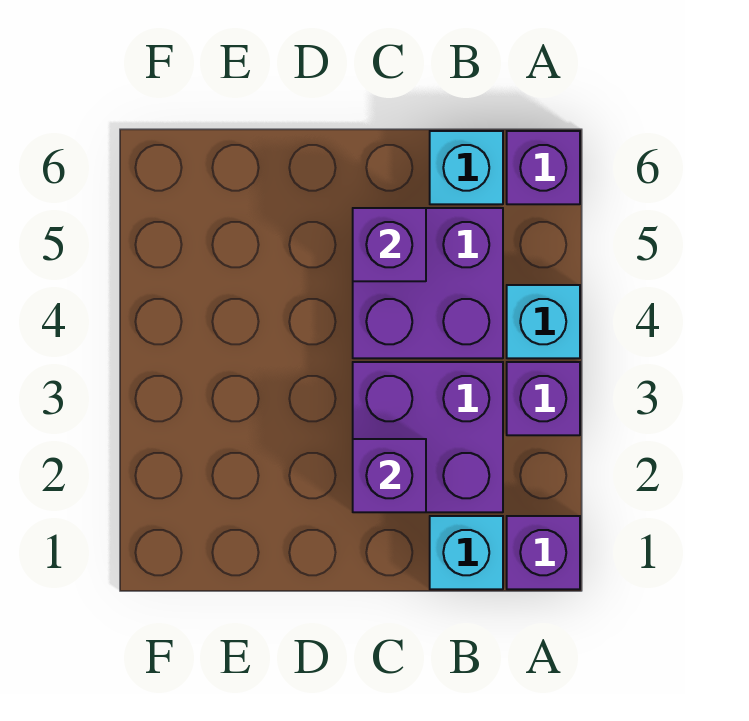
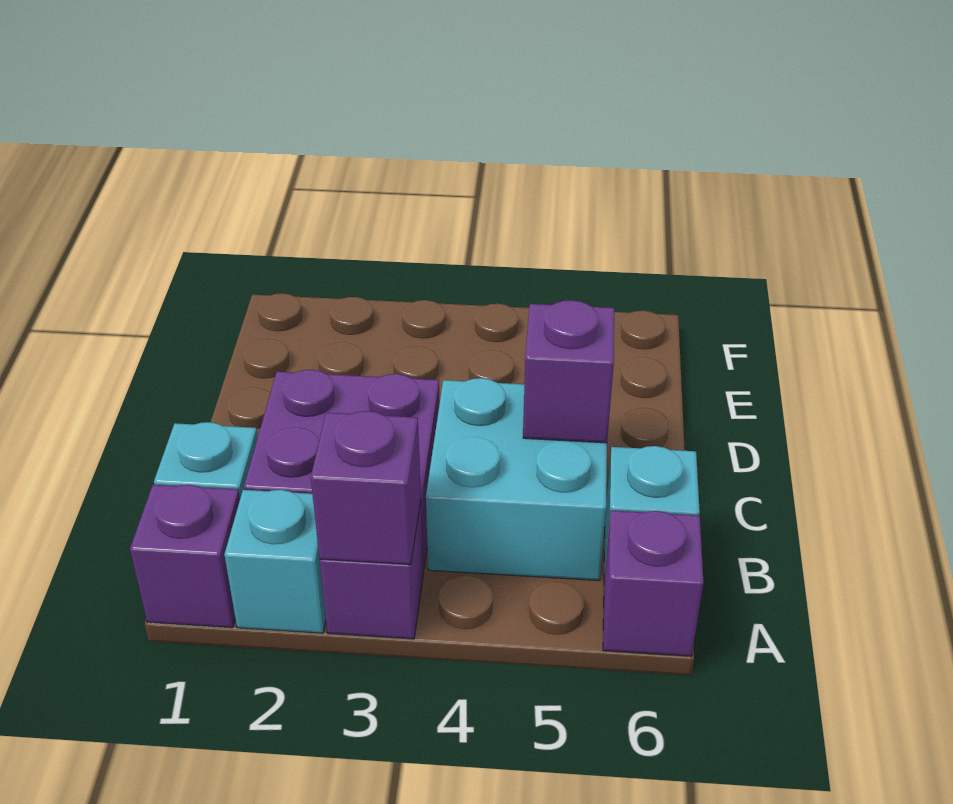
cyan 1x1 brick [507,285,580,358] -> cyan 1x1 brick moved to [224,490,326,633]
purple 2x2 brick [353,208,503,358] -> cyan 2x2 brick [426,378,607,580]
purple 1x1 brick [353,439,426,512] -> purple 1x1 brick moved to [311,411,421,565]

